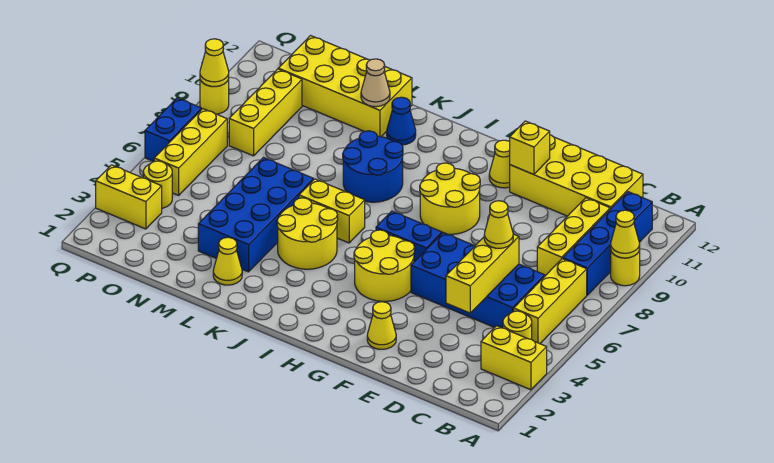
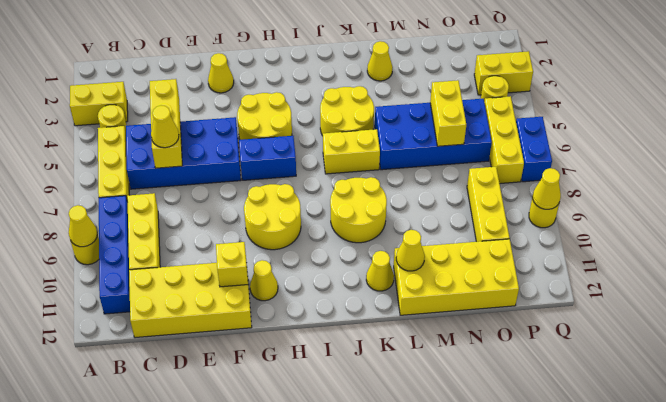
blue 2x2 round brick [343,131,403,202] -> yellow 2x2 round brick [330,177,387,243]
blue 1x1 cone [387,97,416,145] -> yellow 1x1 cone [366,251,394,291]
blue 2x4 brick [198,158,313,272] -> blue 2x4 brick turned to [375,99,492,170]
tan 1x1 cone [361,59,390,107] -> yellow 1x1 cone [396,230,425,271]
none -> yellow 1x2 brick [430,80,466,146]

